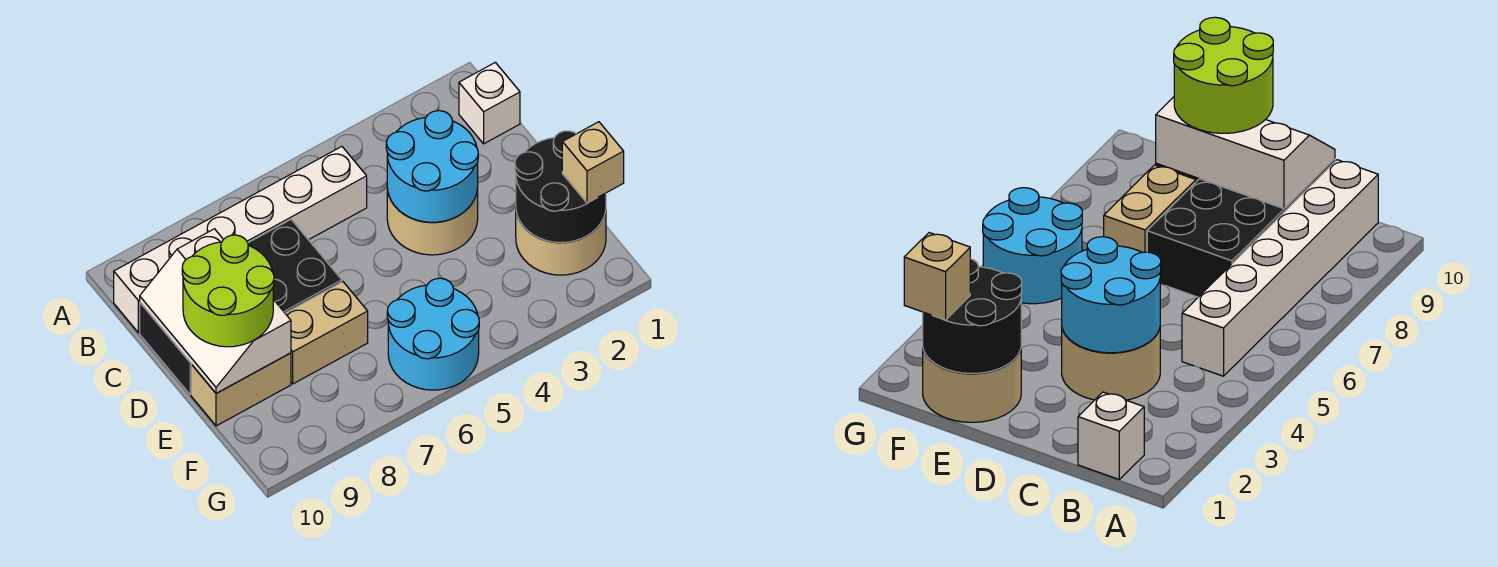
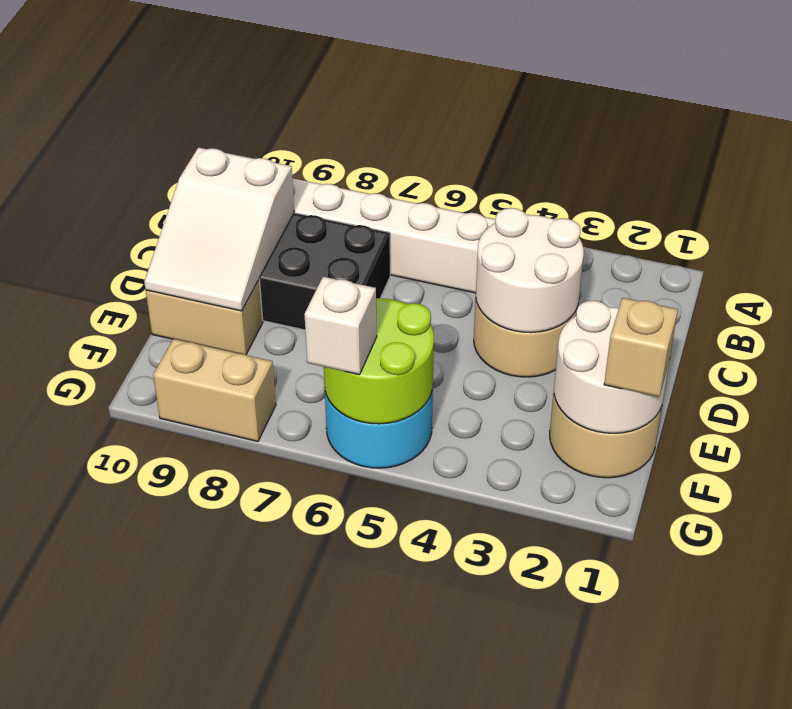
white 1x1 brick [459,62,520,144] -> white 1x1 brick moved to [305,277,377,375]
cyan 2x2 round brick [386,111,478,222] -> white 2x2 round brick [476,208,584,333]
white 2x3 slope [140,229,291,393] -> white 2x3 slope turned to [144,147,294,311]
lime 2x2 round brick [182,235,274,347] -> lime 2x2 round brick moved to [324,298,434,424]
black 2x2 round brick [515,131,606,243] -> white 2x2 round brick [554,301,670,433]
tan 1x2 brick [285,282,368,384] -> tan 1x2 brick moved to [153,339,276,442]

